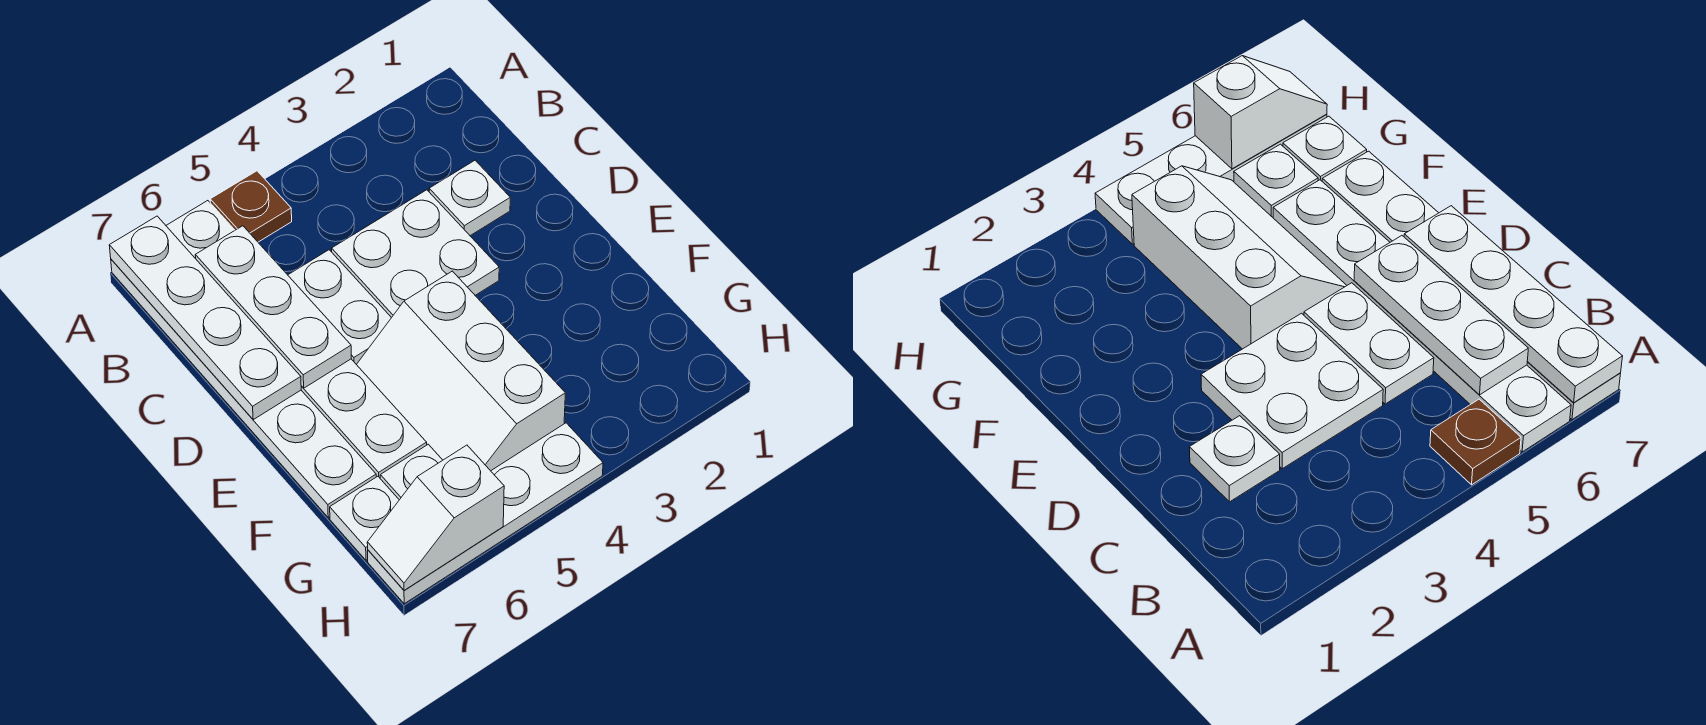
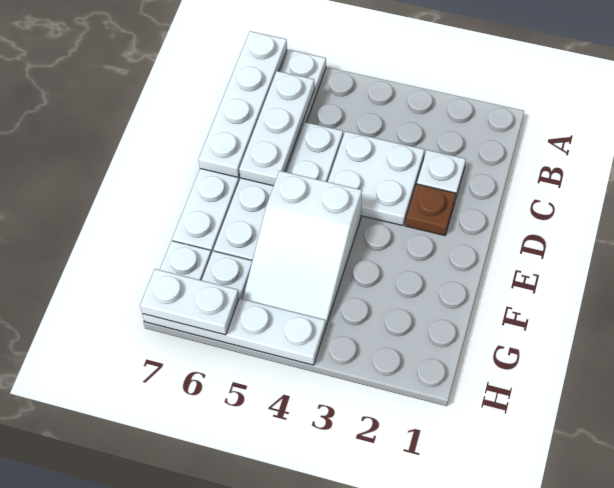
brown 1x1 plate [210,171,292,242] -> brown 1x1 plate moved to [405,184,456,236]
white 2x3 slope [356,271,565,471] -> white 2x3 slope turned to [243,171,362,325]
white 1x2 slope [367,445,504,591] -> white 1x2 plate [140,269,239,335]

